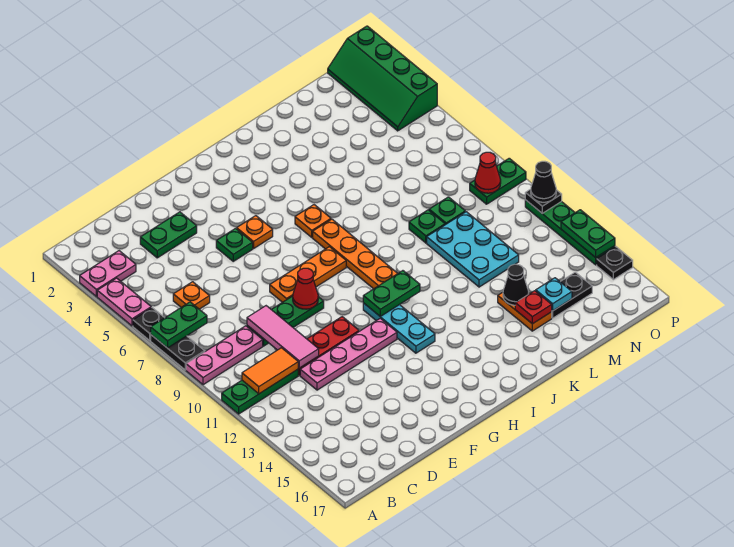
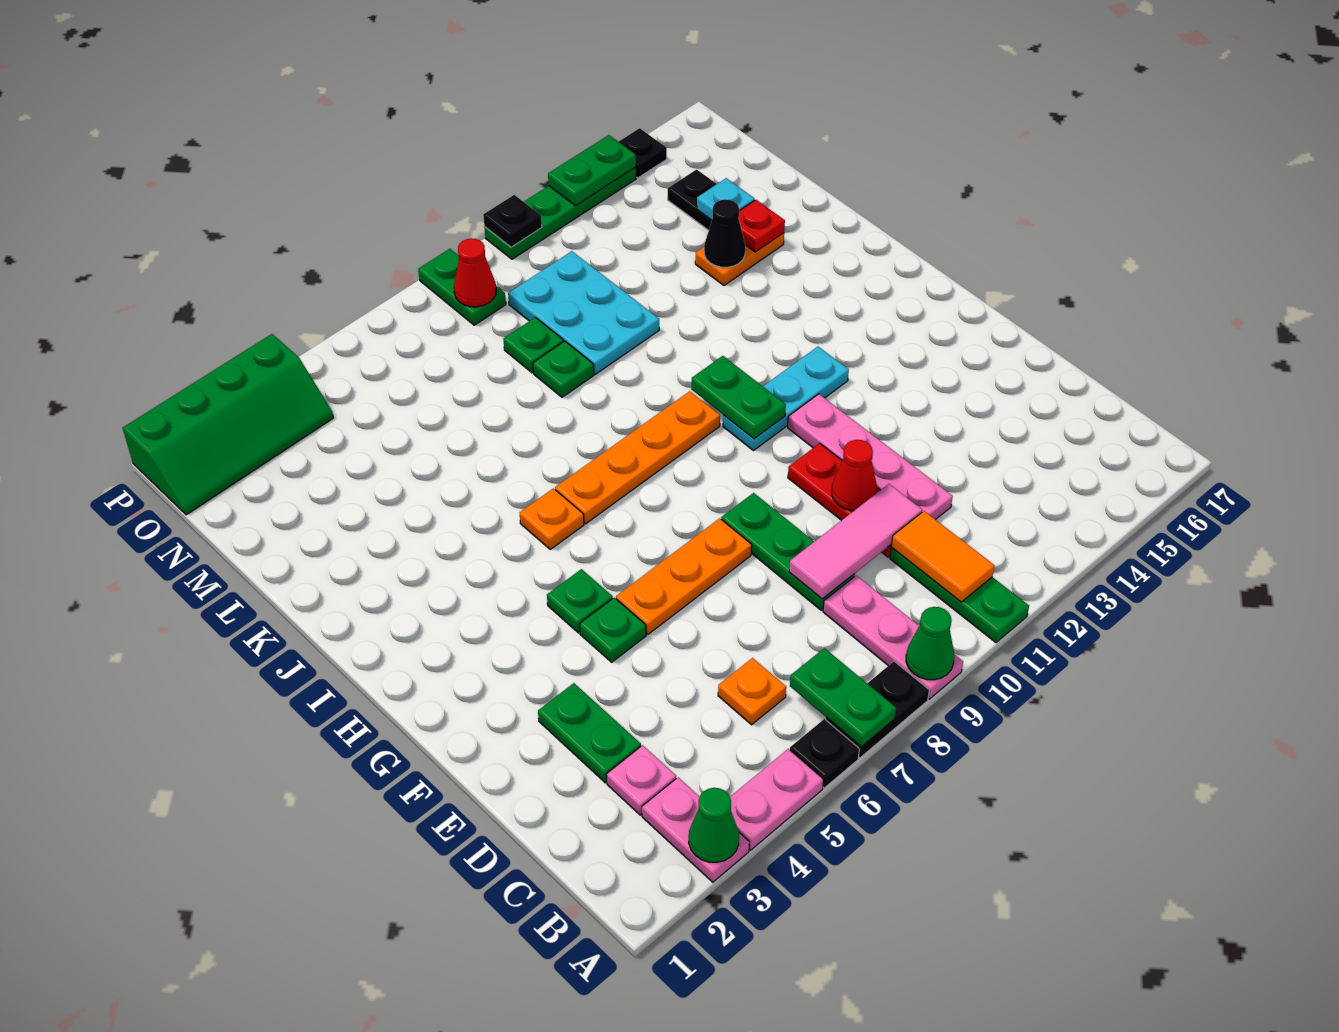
none -> green 1x1 cone [689,788,739,862]
none -> green 1x1 cone [906,607,954,680]
none -> pink 1x1 plate [606,745,676,815]
orange 1x3 plate [270,247,346,302] -> orange 1x3 plate turned to [616,518,752,634]
red 1x1 cone [293,268,318,309] -> red 1x1 cone moved to [832,440,877,511]
orange 1x1 plate [237,216,273,249] -> green 1x1 plate [547,569,613,633]
cyan 2x3 plate [427,212,519,287] -> cyan 2x3 plate turned to [508,251,659,374]
black 1x1 cone [531,161,556,202] -> none

